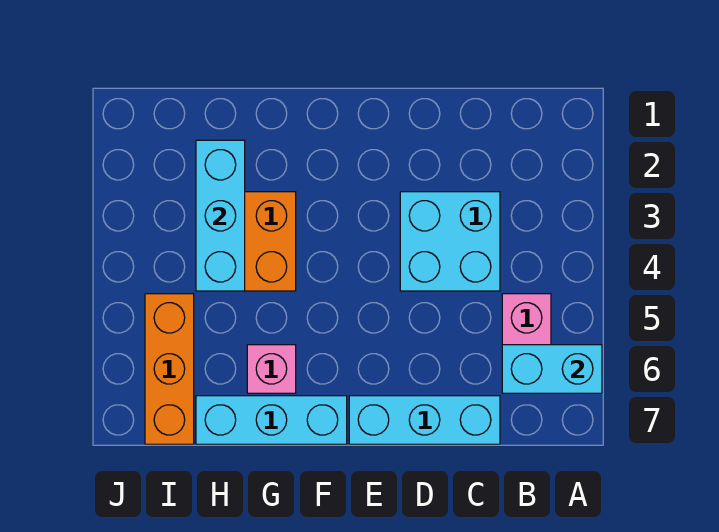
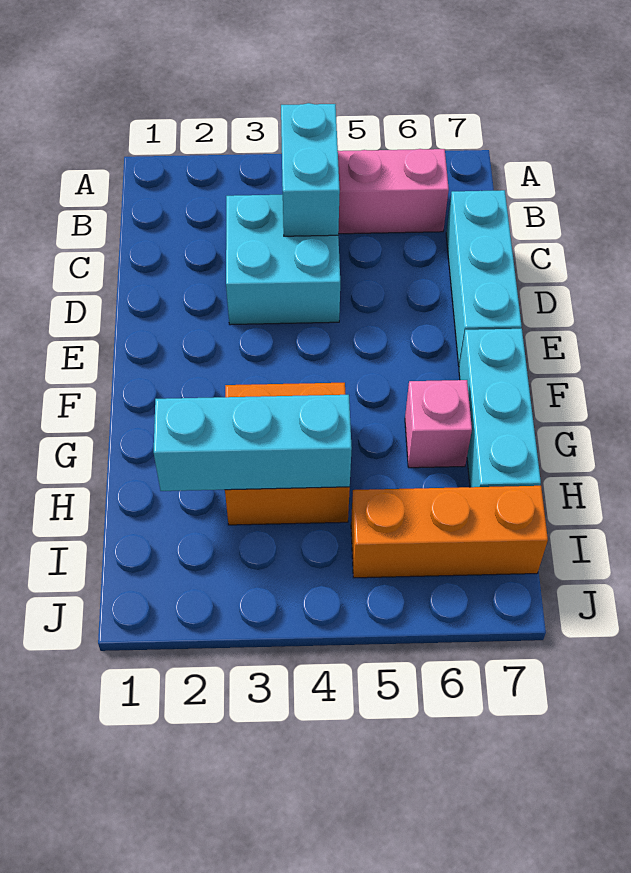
cyan 1x2 brick [502,345,602,393] -> cyan 1x2 brick moved to [281,103,340,236]

